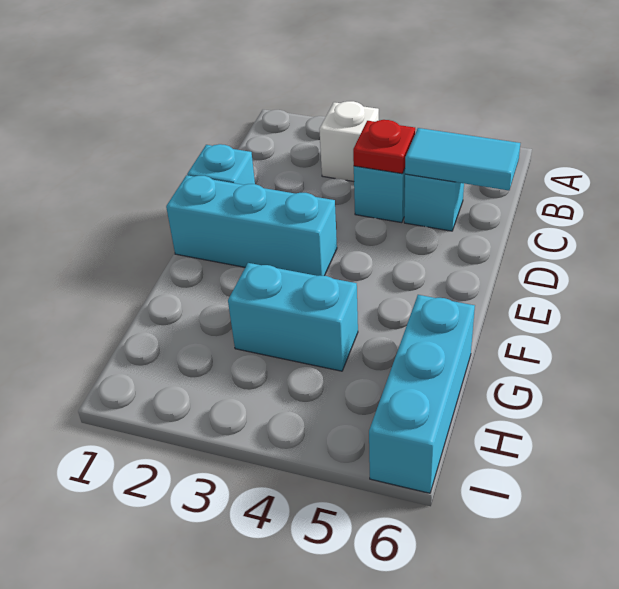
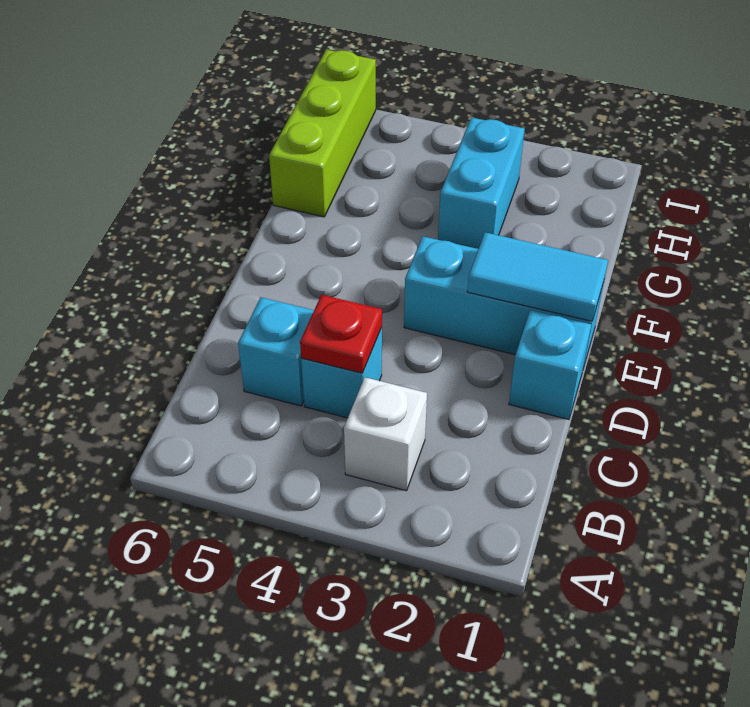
cyan 1x2 tile [405,128,520,190] -> cyan 1x2 tile moved to [467,232,608,321]
cyan 1x2 brick [228,263,358,371] -> cyan 1x2 brick turned to [438,117,525,249]
cyan 1x3 brick [369,295,475,493] -> lime 1x3 brick [269,50,376,217]

